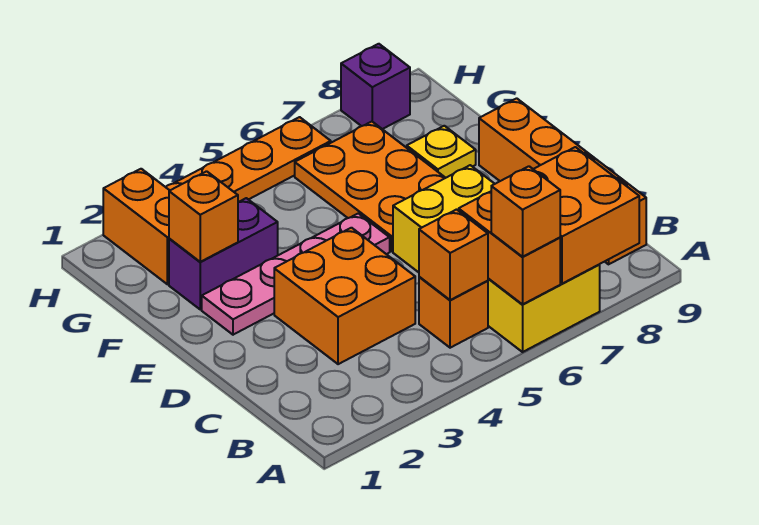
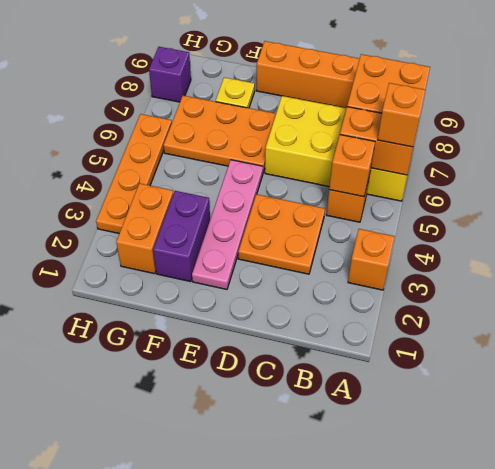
orange 2x2 brick [274,228,415,364] -> orange 2x2 plate [238,194,325,274]
orange 1x1 brick [169,171,238,262] -> orange 1x1 brick moved to [348,229,395,290]
orange 1x2 brick [103,169,170,284] -> orange 1x2 brick turned to [116,183,173,274]

